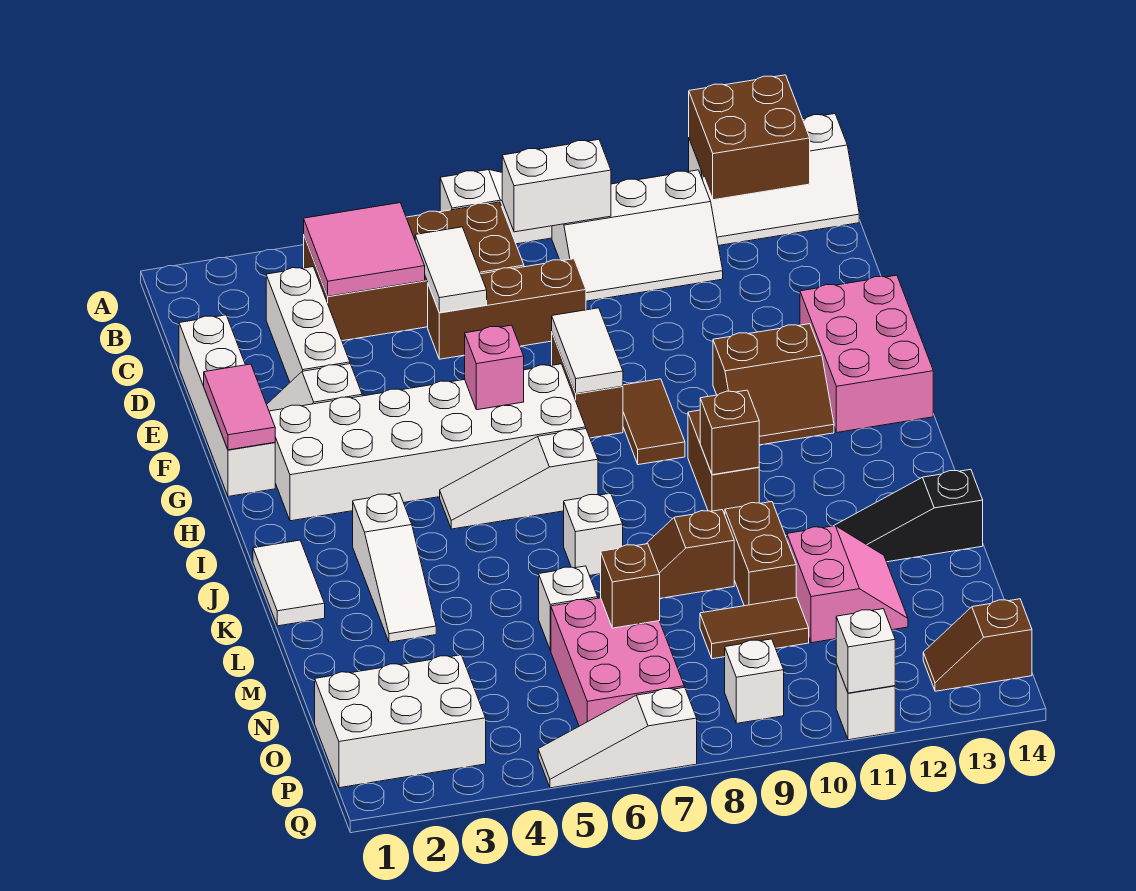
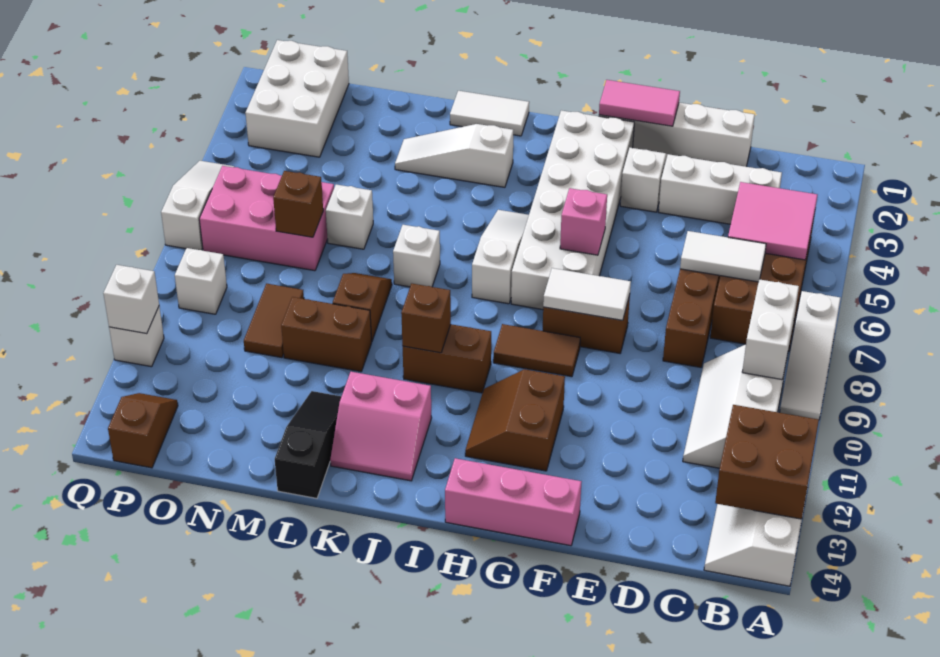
pink 2x3 brick [800,275,933,432] -> pink 1x3 brick [445,458,581,546]
pink 2x2 slope [787,526,908,643] -> pink 2x2 slope moved to [330,372,432,481]

